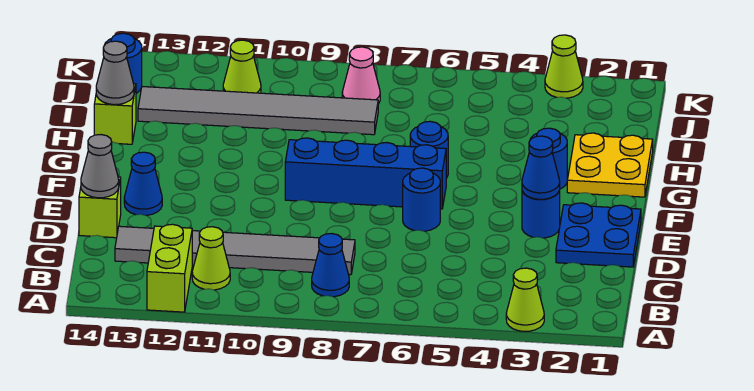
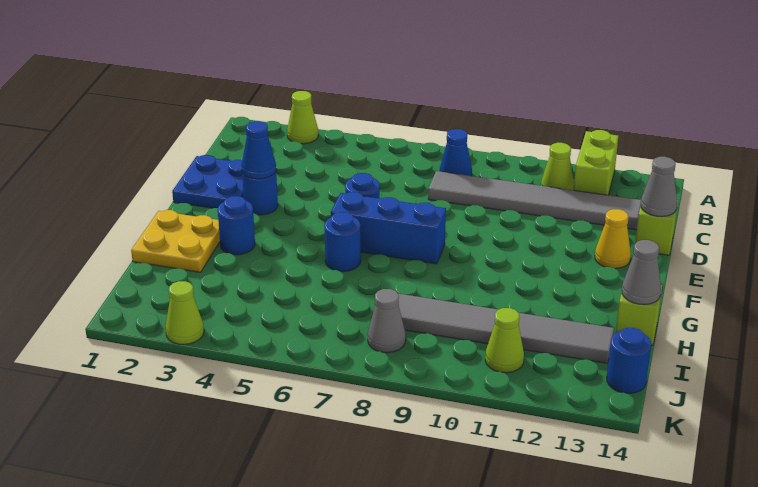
blue 1x1 cone [124,152,162,215] -> yellow 1x1 cone [595,209,631,269]
blue 1x4 brick [285,138,446,209] -> blue 1x3 brick [331,192,446,264]
pink 1x1 cone [342,47,380,104] -> grey 1x1 cone [368,289,406,353]

